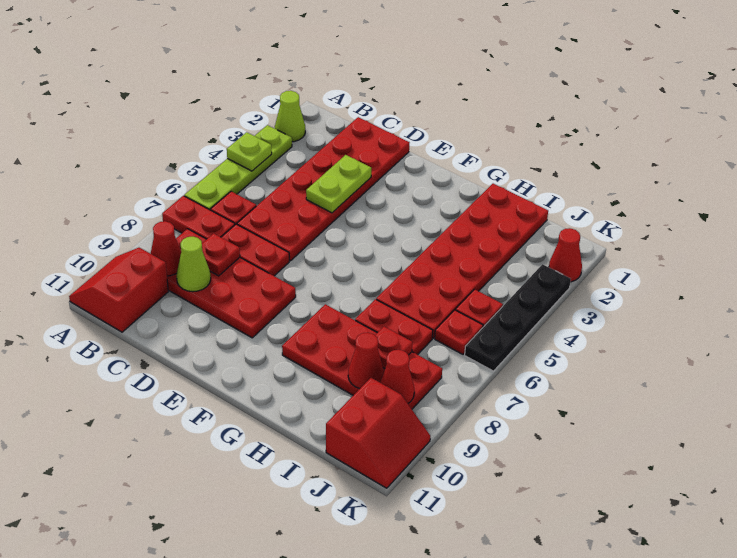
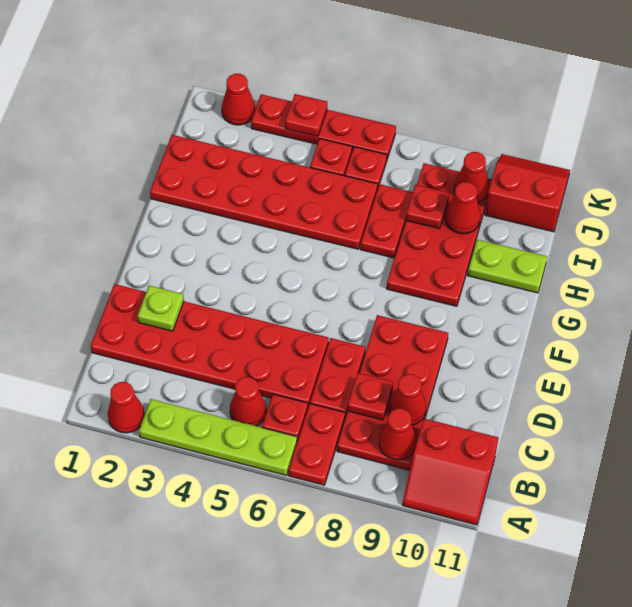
lime 1x1 cone [275,91,305,142] -> red 1x1 cone [108,382,145,433]
lime 1x1 plate [227,132,272,171] -> lime 1x1 plate moved to [138,286,184,331]
none -> red 1x1 cone [230,377,267,426]
lime 1x1 cone [176,237,211,292] -> red 1x1 cone [389,374,426,425]
lime 1x2 plate [306,155,371,213] -> lime 1x2 plate moved to [468,240,547,293]
black 1x4 plate [465,264,571,371] -> red 1x4 plate [251,94,396,159]
none -> red 1x1 plate [285,94,327,136]

